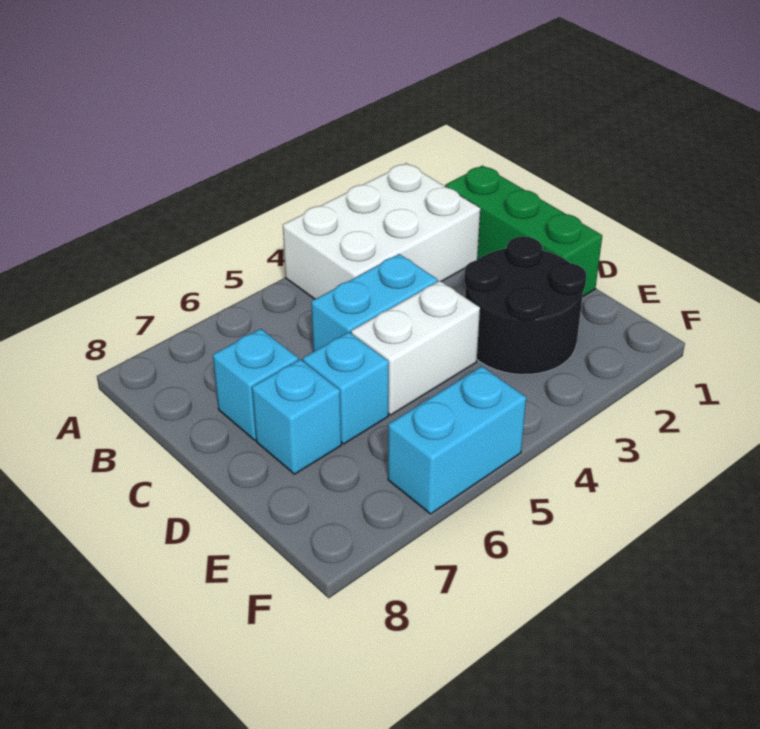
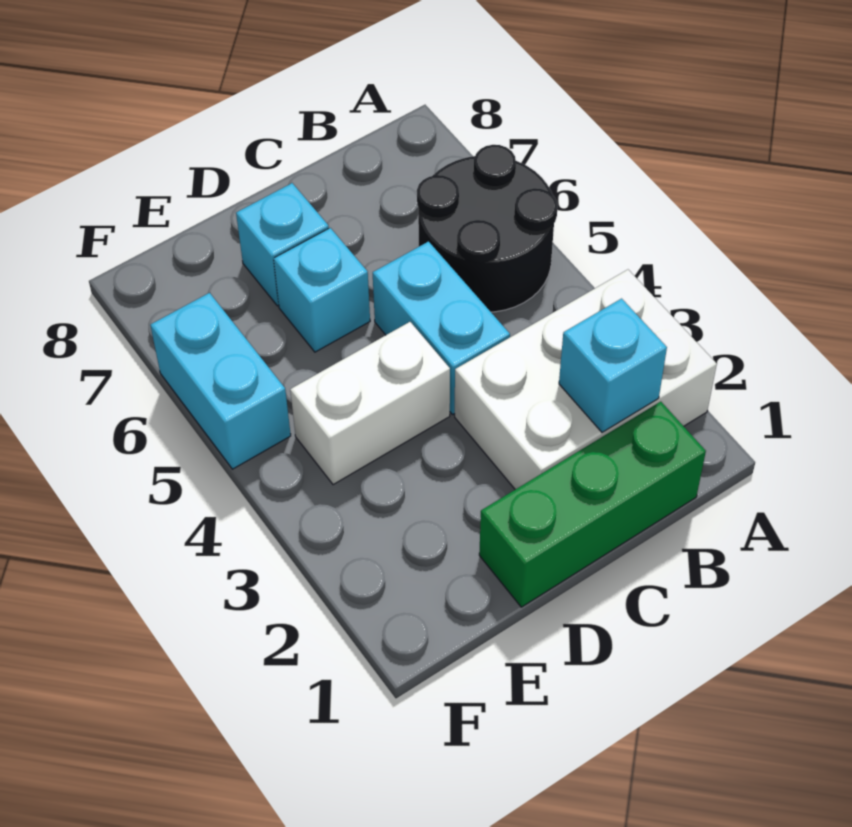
white 2x3 brick [283,163,480,299] -> white 2x3 brick turned to [455,270,717,489]
cyan 1x1 brick [213,329,298,440] -> cyan 1x1 brick moved to [559,299,667,432]
black 2x2 round brick [464,236,587,375] -> black 2x2 round brick moved to [417,145,558,312]
white 1x2 brick [351,281,480,415] -> white 1x2 brick turned to [290,322,450,485]

